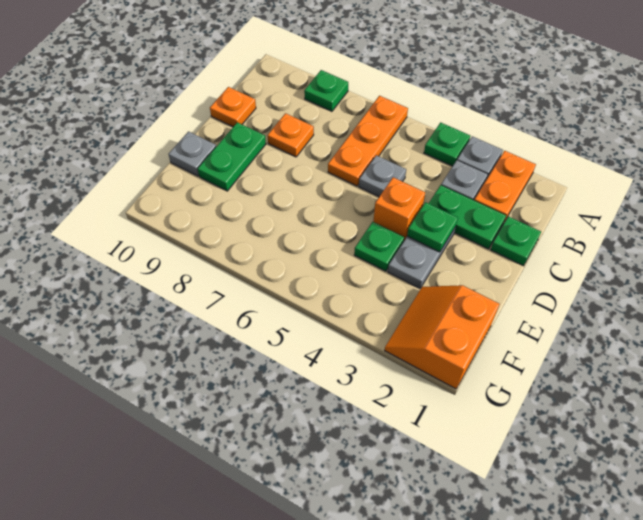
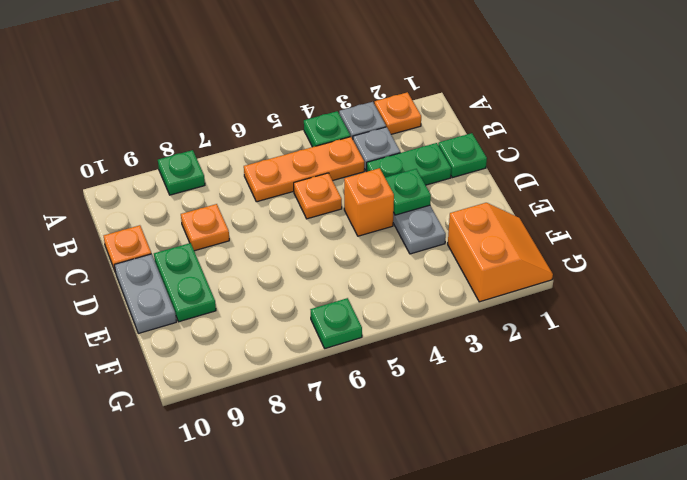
orange 1x2 plate [474,151,536,222] -> orange 1x1 plate [374,92,421,134]
orange 1x3 plate [328,96,408,186] -> orange 1x3 plate turned to [244,137,364,202]
grey 1x1 plate [359,155,406,197] -> orange 1x1 plate [294,173,342,219]
green 1x1 plate [354,222,404,271] -> green 1x1 plate moved to [310,298,362,348]
grey 1x1 plate [169,132,216,176] -> grey 1x2 plate [115,254,176,333]
orange 2x2 slope [385,285,499,389] -> orange 2x2 slope turned to [448,203,553,302]

